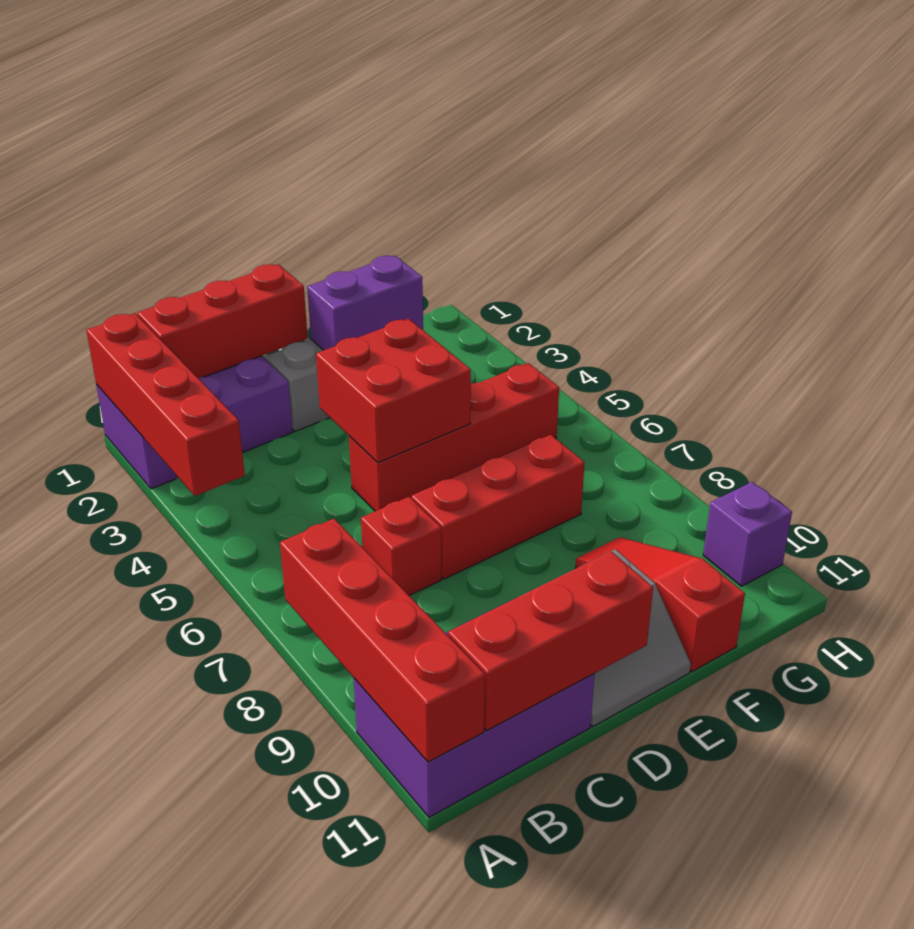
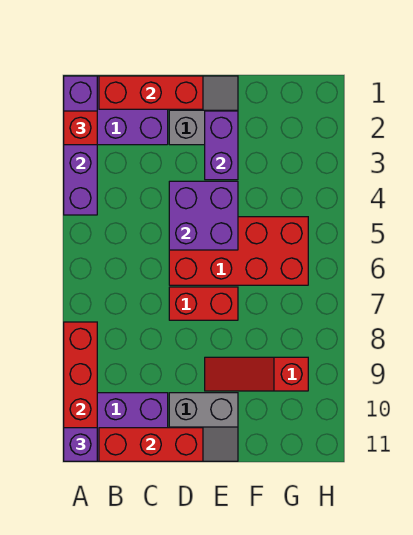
red 1x4 brick [86,313,245,496] -> purple 1x4 brick [64,76,97,215]
red 1x1 brick [361,497,441,595] -> red 1x1 brick moved to [64,111,97,145]
red 2x2 brick [316,319,471,463] -> purple 2x2 brick [169,181,238,250]
red 1x4 brick [349,363,559,511] -> red 2x4 brick [169,217,308,285]
red 1x3 brick [411,435,585,579] -> red 1x2 brick [169,287,238,320]
purple 1x2 brick [307,256,423,350] -> purple 1x2 brick turned to [205,111,238,180]
red 1x3 slope [576,537,745,672] -> red 1x3 slope turned to [205,357,308,391]
purple 1x1 brick [703,482,792,586] -> purple 1x1 brick moved to [64,428,97,461]

